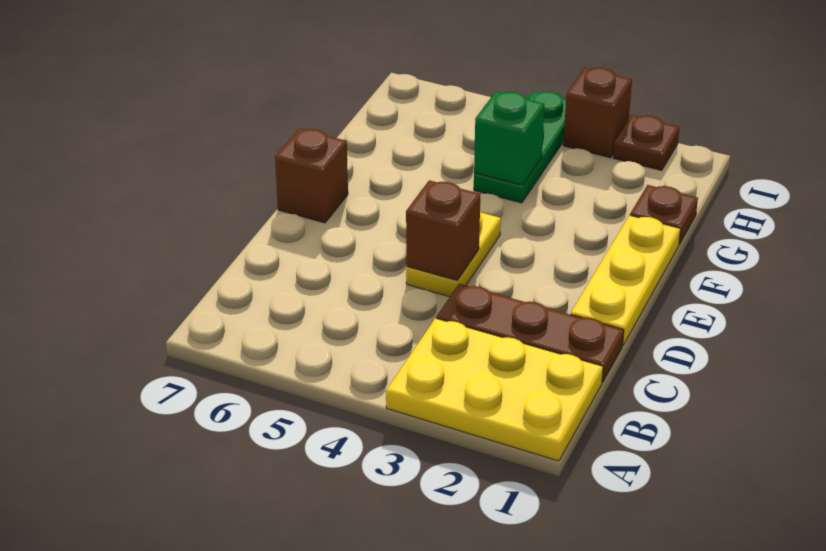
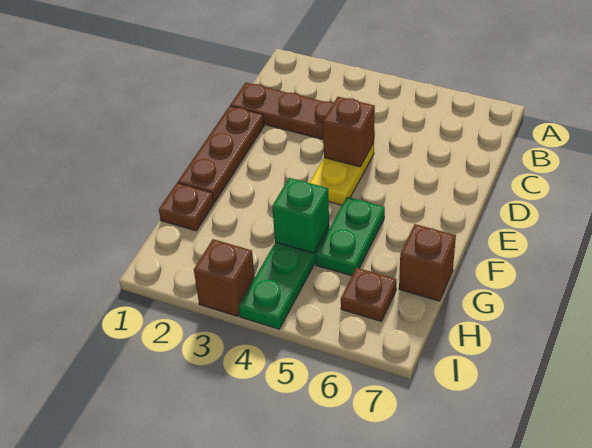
yellow 2x3 plate [386,318,603,461] -> none
yellow 1x3 plate [571,215,681,345] -> brown 1x3 plate [178,106,264,202]
brown 1x1 brick [275,129,348,223] -> brown 1x1 brick moved to [399,224,456,301]
none -> green 1x2 plate [316,197,385,276]
brown 1x1 plate [613,115,679,170] -> brown 1x1 plate moved to [341,268,397,321]

